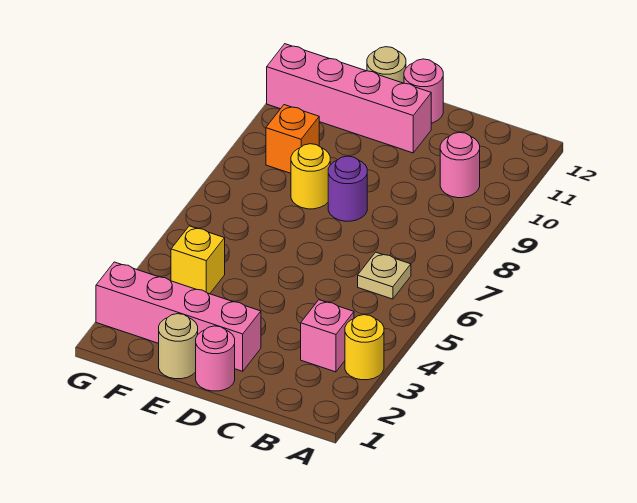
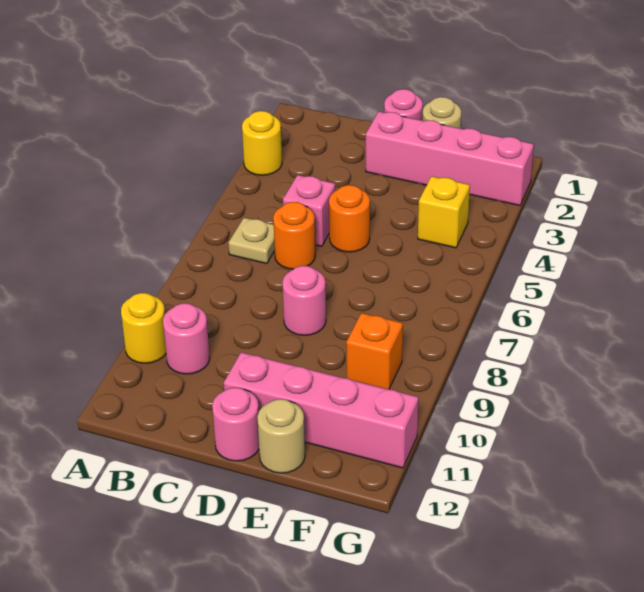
pink 1x1 brick [301,300,354,372] -> pink 1x1 brick moved to [283,175,335,246]
none -> orange 1x1 round brick [273,202,315,269]
none -> orange 1x1 round brick [329,185,370,252]
purple 1x1 round brick [328,156,367,221] -> pink 1x1 round brick [282,266,326,335]
yellow 1x1 round brick [291,144,330,209] -> yellow 1x1 round brick moved to [121,293,166,363]

